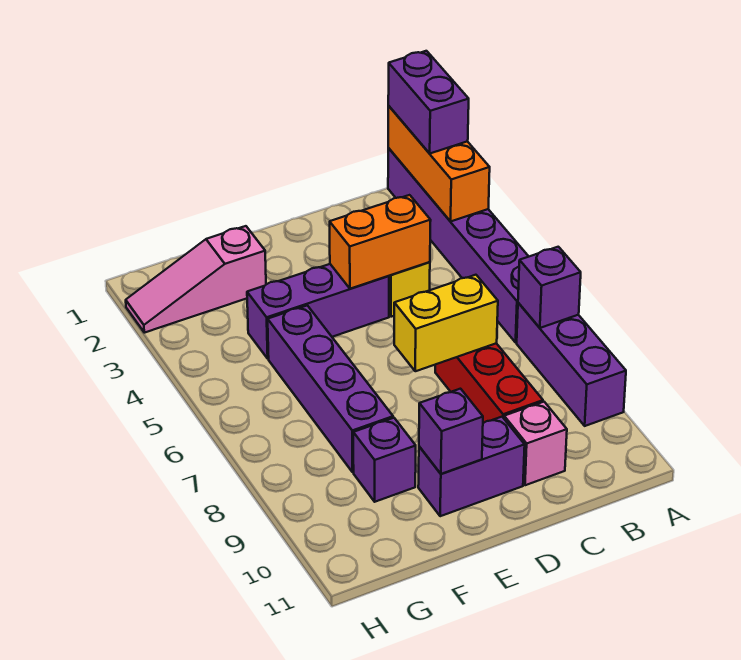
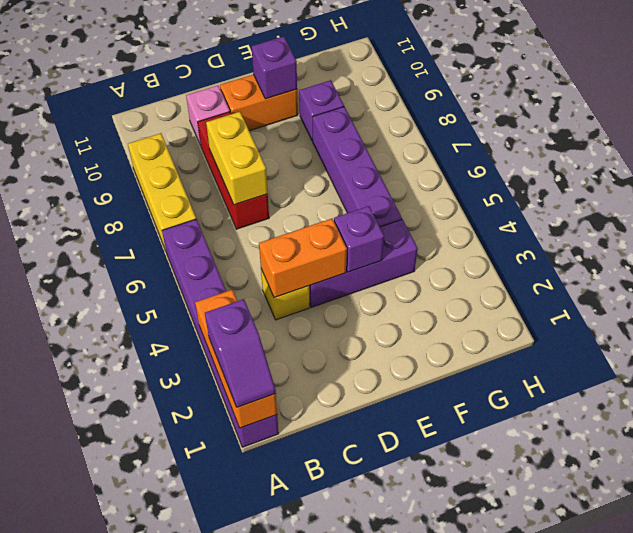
purple 1x2 brick [388,51,469,153] -> purple 1x2 slope [205,299,276,407]
purple 1x3 brick [517,303,626,426] -> yellow 1x3 brick [128,133,196,250]
purple 1x1 brick [518,247,581,328] -> purple 1x1 brick moved to [334,206,384,272]
yellow 1x2 brick [394,275,498,371] -> yellow 1x2 brick turned to [206,112,268,205]
purple 1x2 brick [418,417,525,516] -> orange 1x2 brick [220,74,298,131]
pink 1x3 slope [126,226,266,333] -> none

